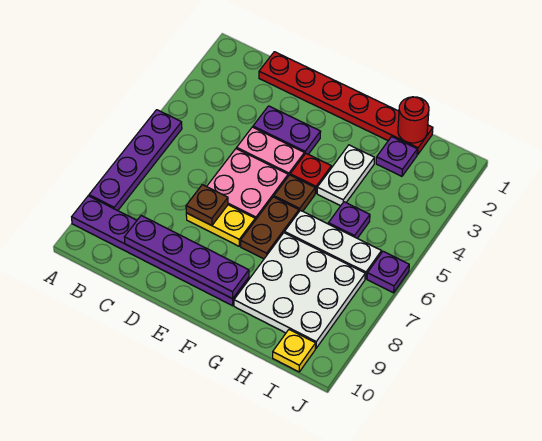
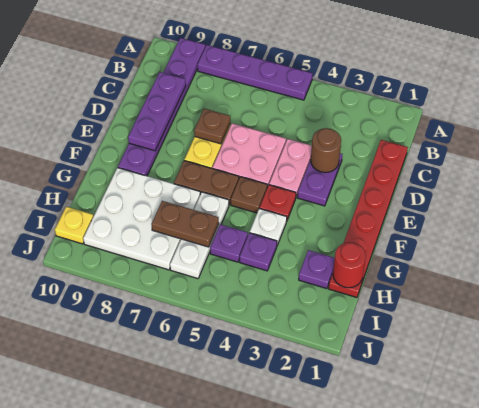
purple 1x4 plate [124,216,249,299] -> purple 1x3 plate [128,72,186,151]
none -> brown 1x1 round brick [311,128,341,173]
white 1x2 plate [317,145,374,206] -> white 1x1 plate [250,208,287,245]
none -> brown 1x2 plate [152,201,219,247]
purple 1x1 plate [367,251,409,293] -> purple 1x1 plate moved to [240,233,277,271]

